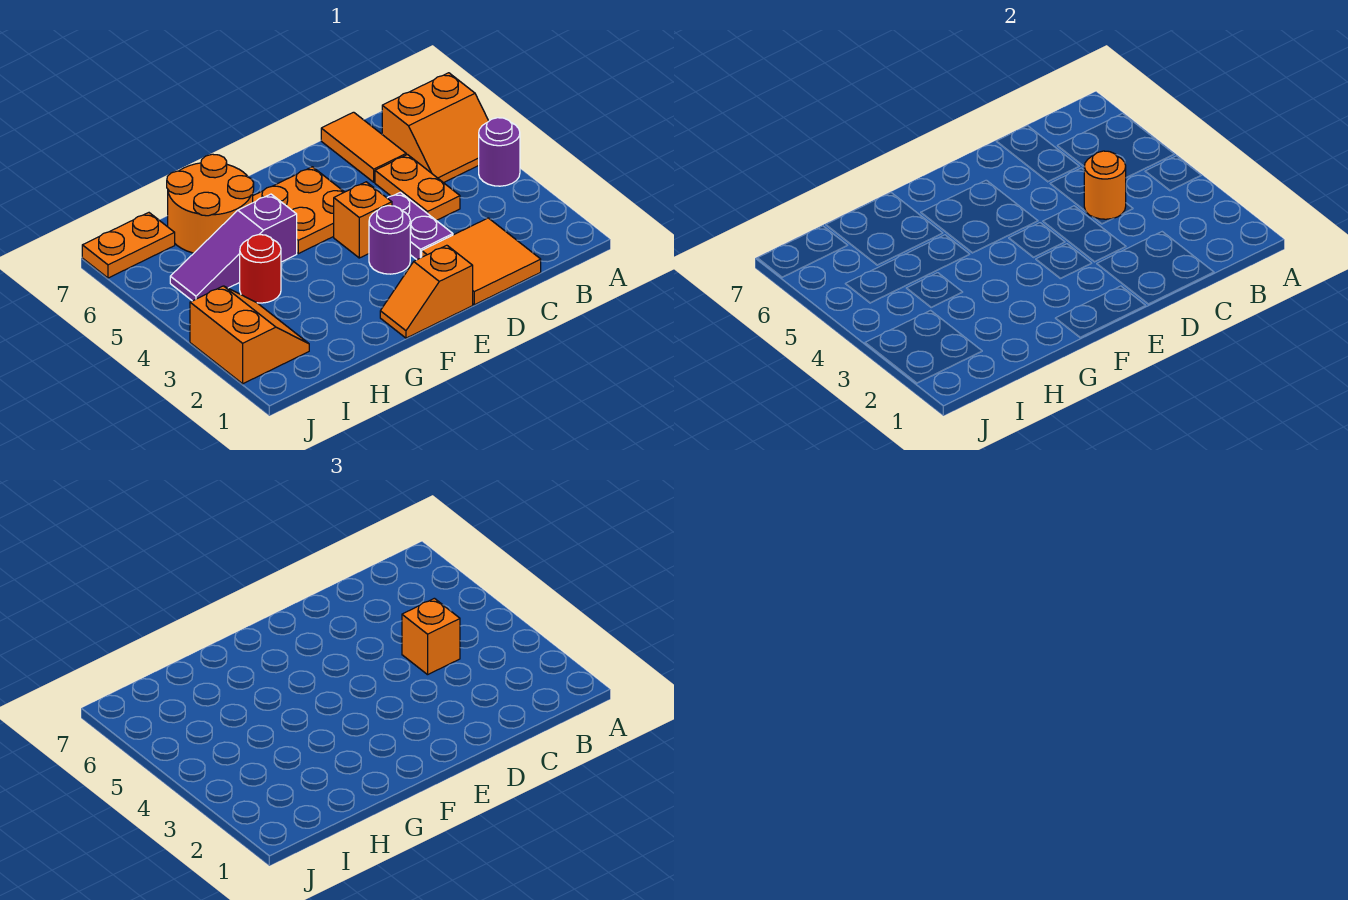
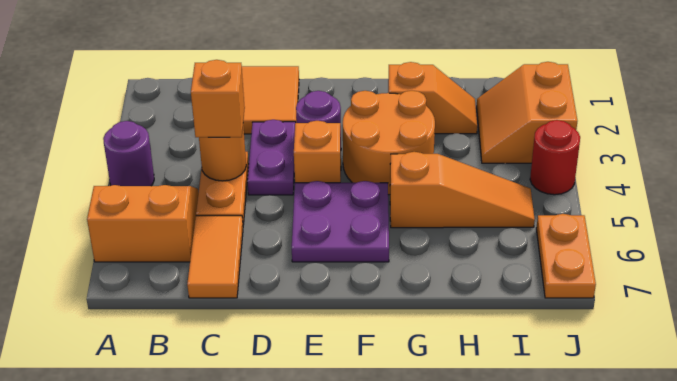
orange 1x2 slope [380,245,473,338] -> orange 1x2 slope moved to [388,62,477,134]
orange 2x2 plate [253,167,344,254] -> purple 2x2 plate [292,181,389,262]
purple 1x3 slope [170,194,297,301] -> orange 1x3 slope [390,152,535,228]
orange 2x2 round brick [167,154,254,253] -> orange 2x2 round brick moved to [343,91,435,195]
red 1x1 round brick [240,235,281,303] -> red 1x1 round brick moved to [530,120,580,195]
orange 1x2 plate [82,213,175,278] -> orange 1x2 plate turned to [536,214,596,298]

